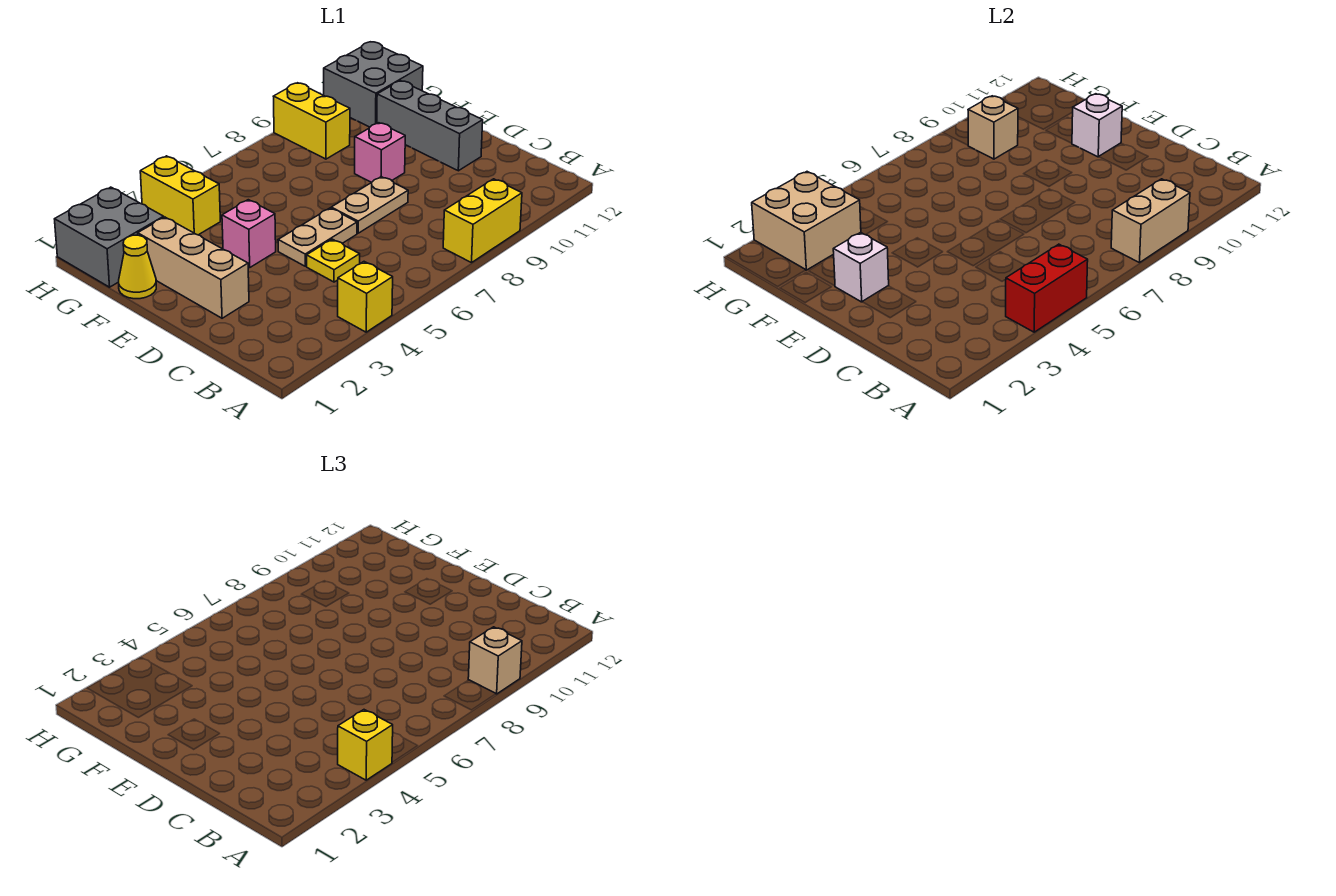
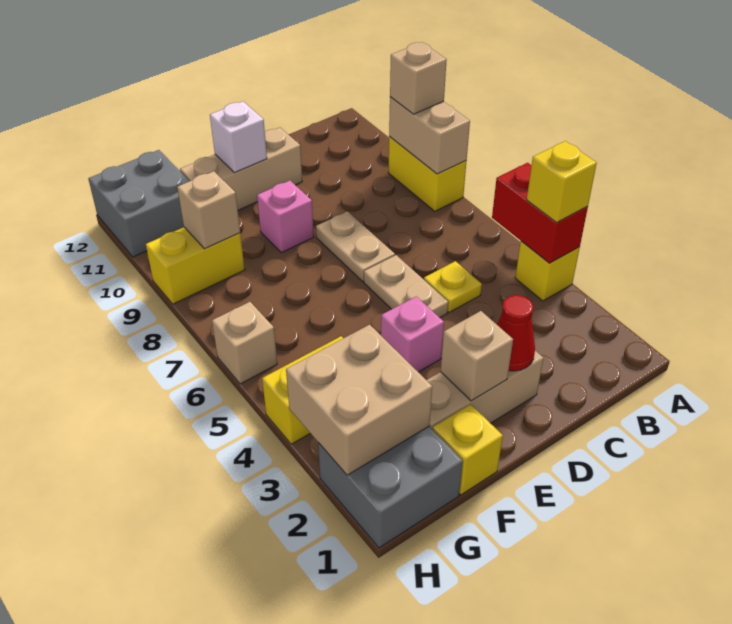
none -> red 1x1 cone [497,295,535,371]
grey 1x3 brick [377,81,483,171] -> tan 1x3 brick [180,127,302,210]
white 1x1 brick [833,232,889,302] -> tan 1x1 brick [441,311,513,401]
yellow 1x1 cone [119,235,156,299] -> yellow 1x1 brick [433,404,503,495]
none -> tan 1x1 brick [212,302,277,384]

